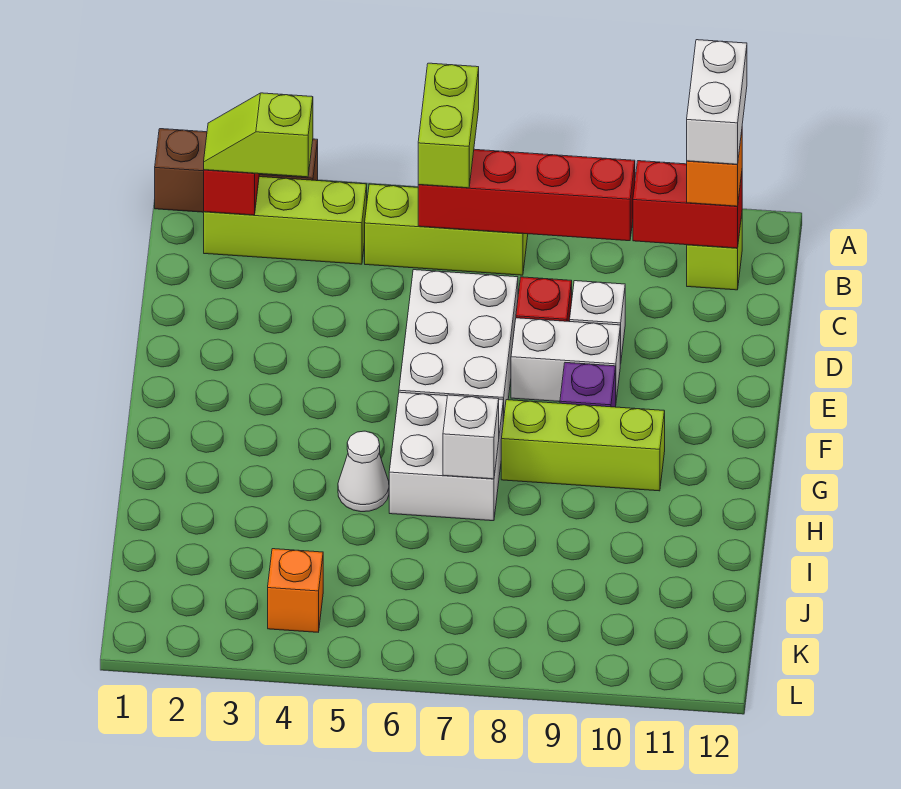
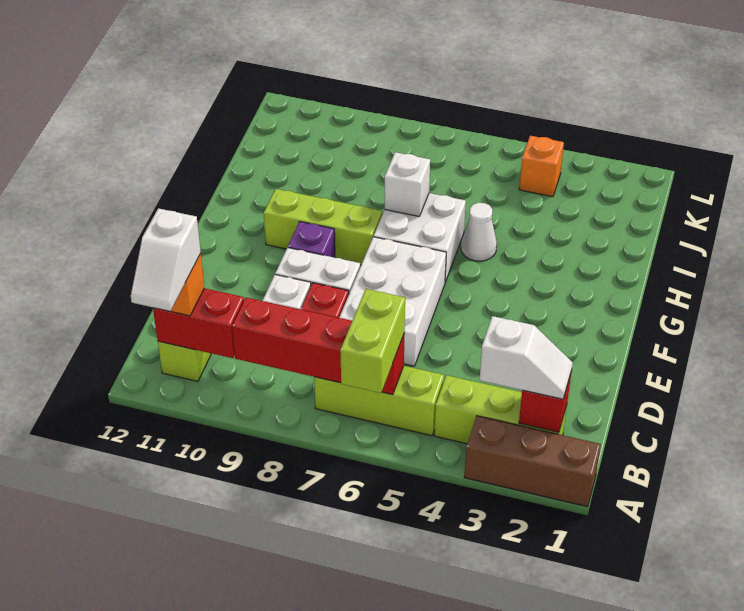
white 1x2 brick [687,40,747,164] -> white 1x2 slope [131,208,201,311]
lime 1x2 slope [204,93,313,177] -> white 1x2 slope [480,316,573,399]

